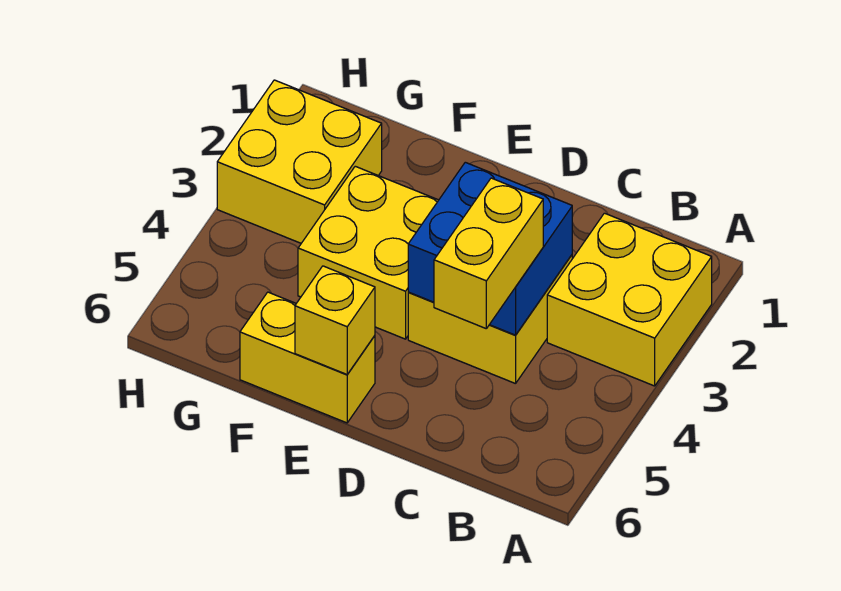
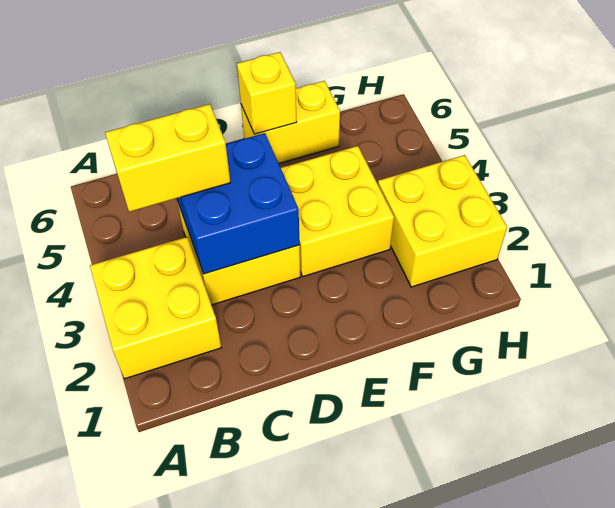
yellow 1x2 brick [434,178,543,328] -> yellow 1x2 brick turned to [105,104,231,212]

